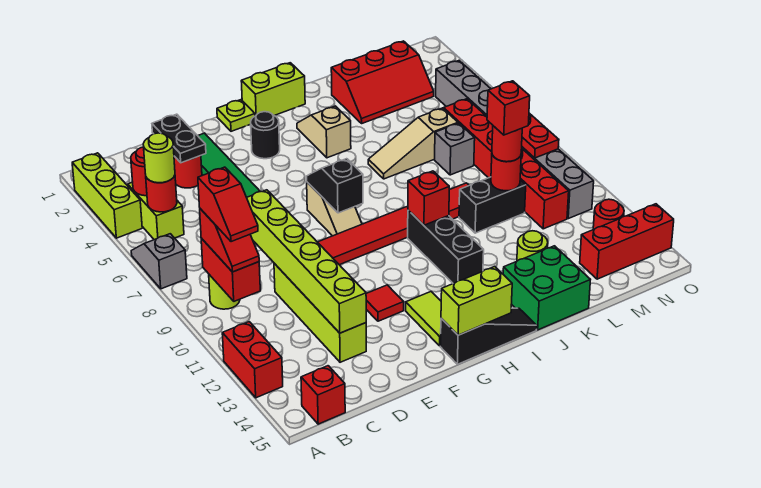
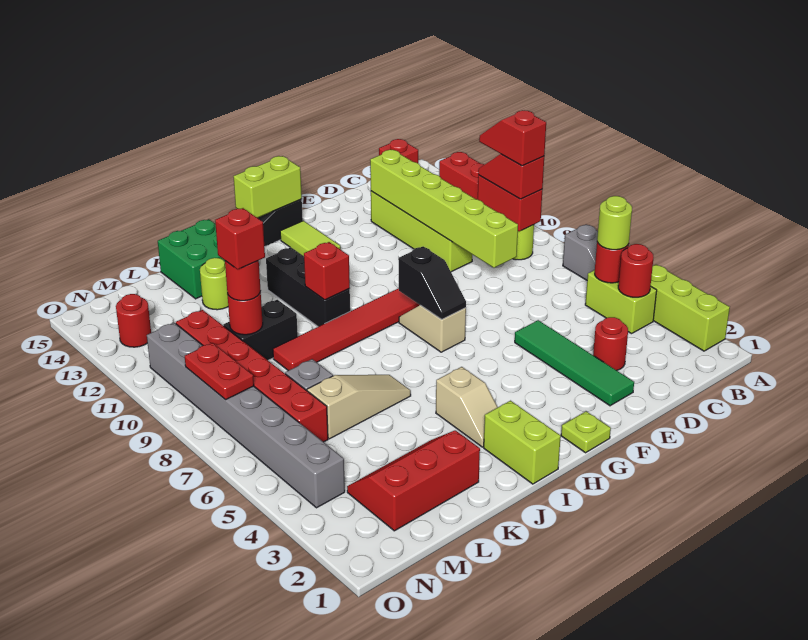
black 1x2 plate [152,114,206,163] -> none
red 1x1 tile [366,285,404,321] -> none
black 1x1 round brick [251,112,280,159] -> none
lime 1x2 brick [241,63,305,116] -> lime 1x2 brick turned to [484,401,561,484]
red 1x3 brick [580,204,674,279] -> none

